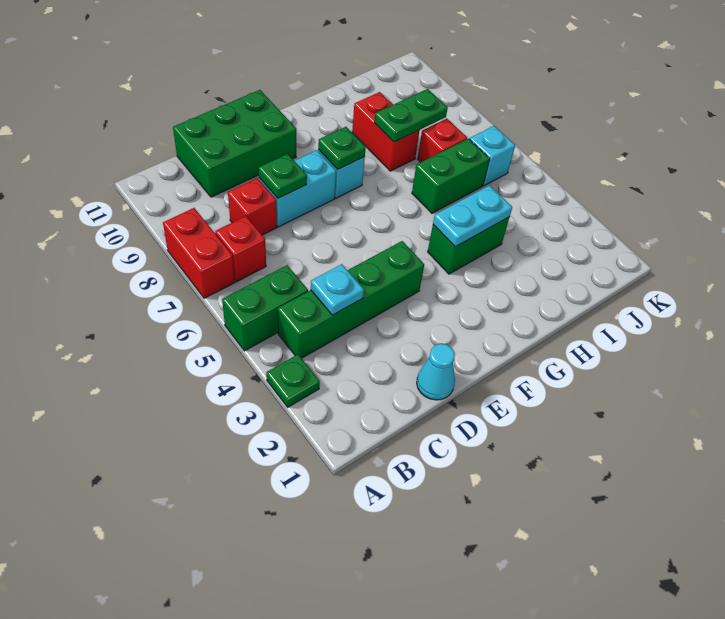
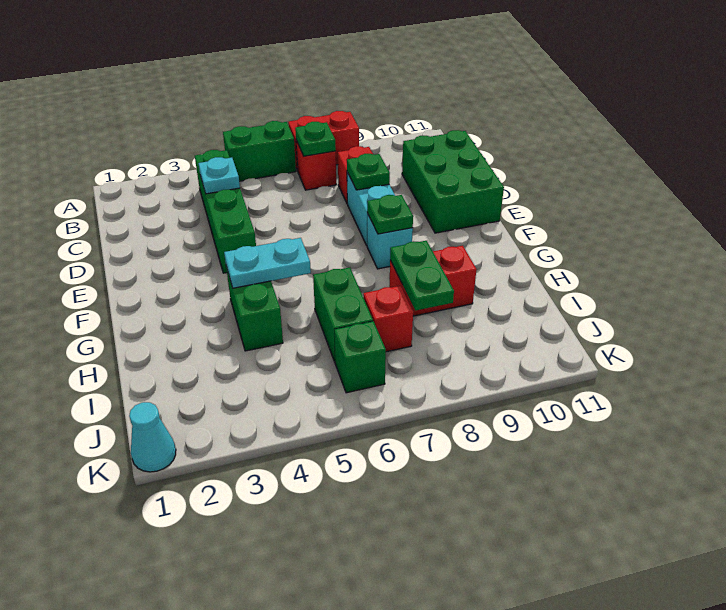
green 1x1 plate [266,354,320,407] -> green 1x1 plate moved to [295,122,336,156]
green 1x2 brick [222,265,308,351] -> green 1x2 brick turned to [223,121,296,181]
cyan 1x1 cone [417,344,455,400] -> cyan 1x1 cone moved to [129,402,176,472]
cyan 1x2 plate [433,185,512,247] -> cyan 1x2 plate turned to [224,238,311,288]
cyan 1x1 brick [470,126,515,186] -> green 1x1 brick [334,321,386,393]

